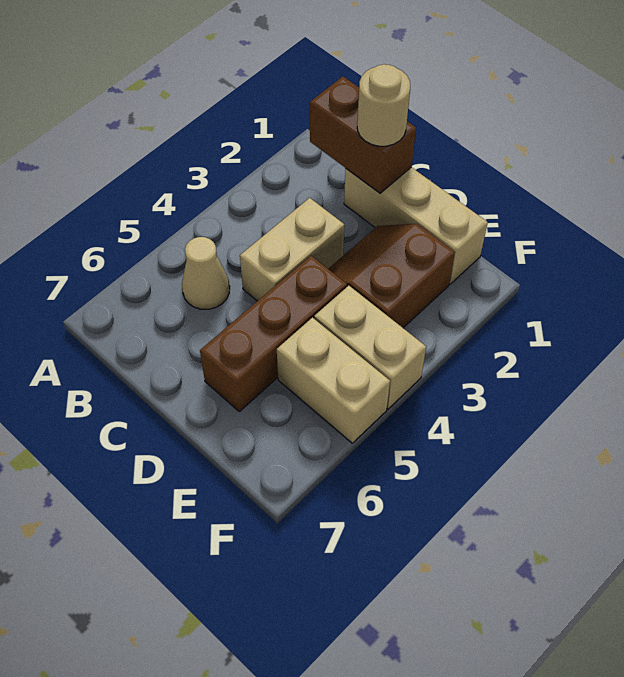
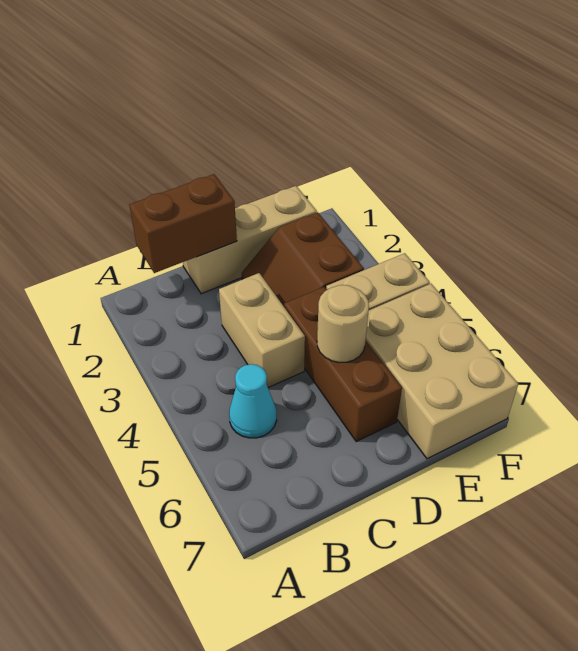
tan 1x1 cone [182,237,230,309] -> cyan 1x1 cone [229,364,277,438]
tan 1x1 round brick [357,64,410,146] -> tan 1x1 round brick moved to [317,285,369,362]
tan 1x2 brick [277,318,390,443] -> tan 2x3 brick [366,284,518,459]

